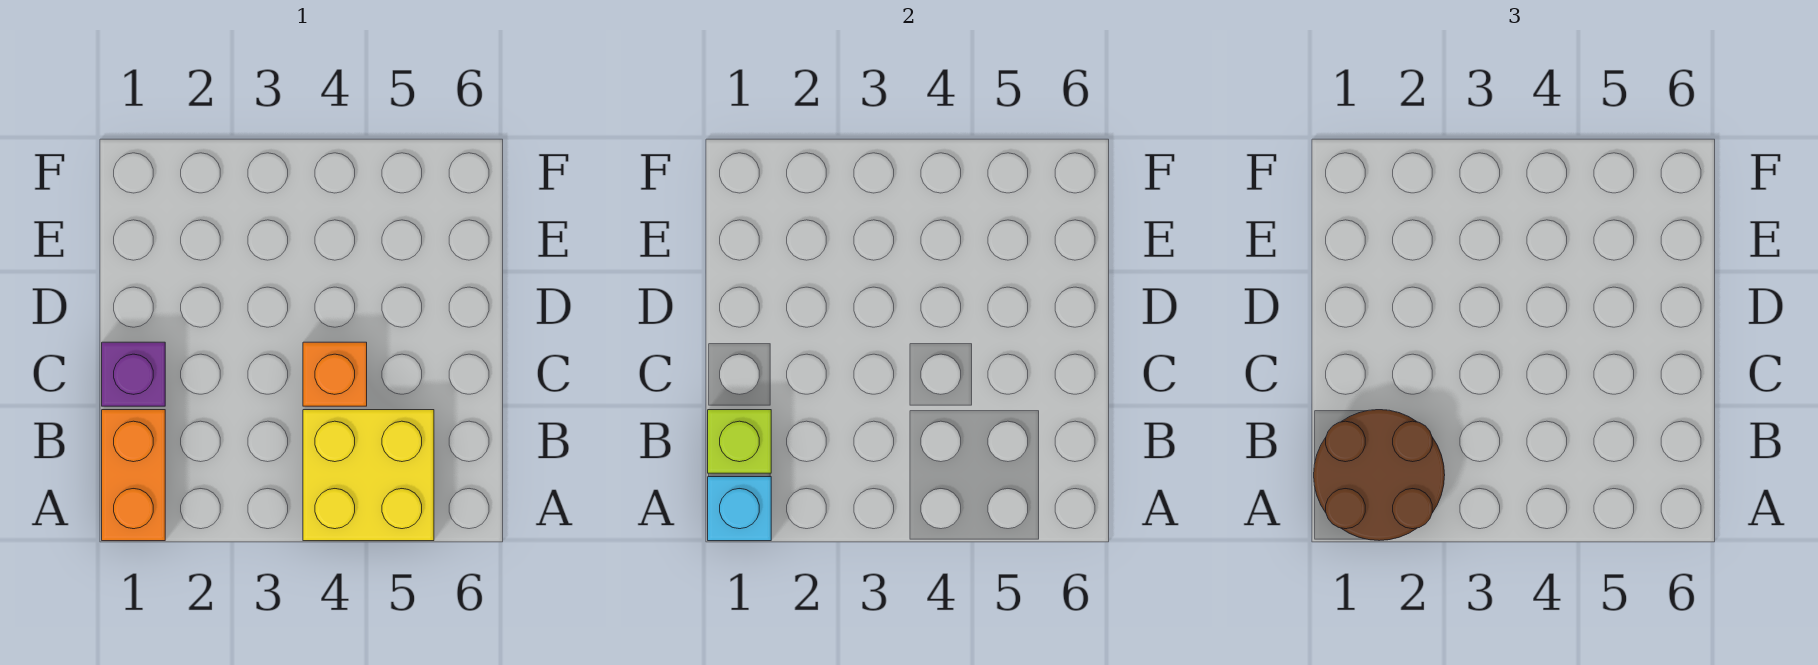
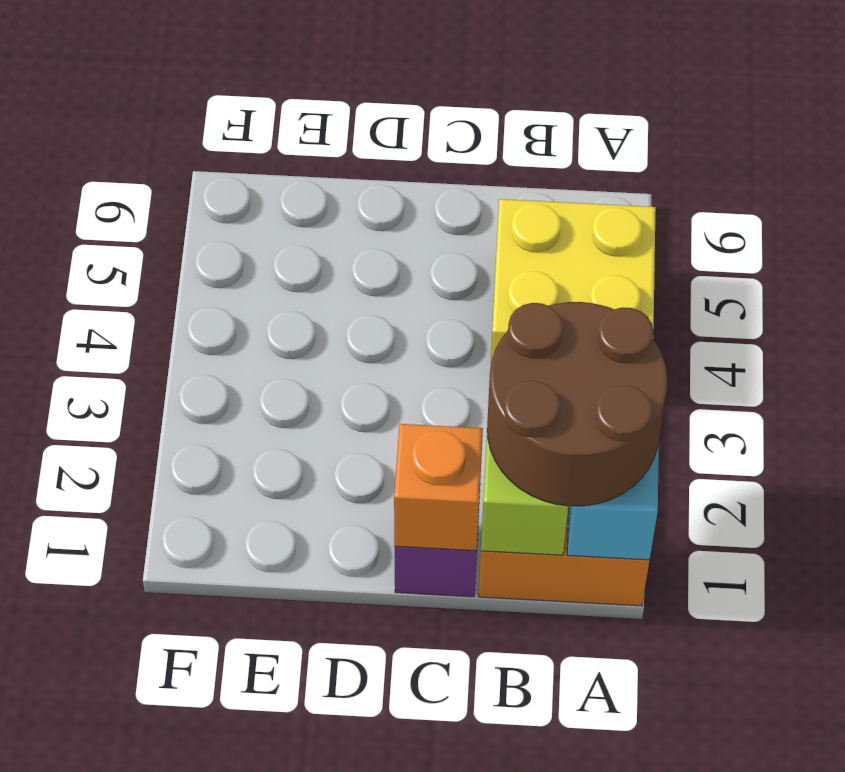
orange 1x1 brick [303,342,367,406] -> orange 1x1 brick moved to [394,424,483,551]

